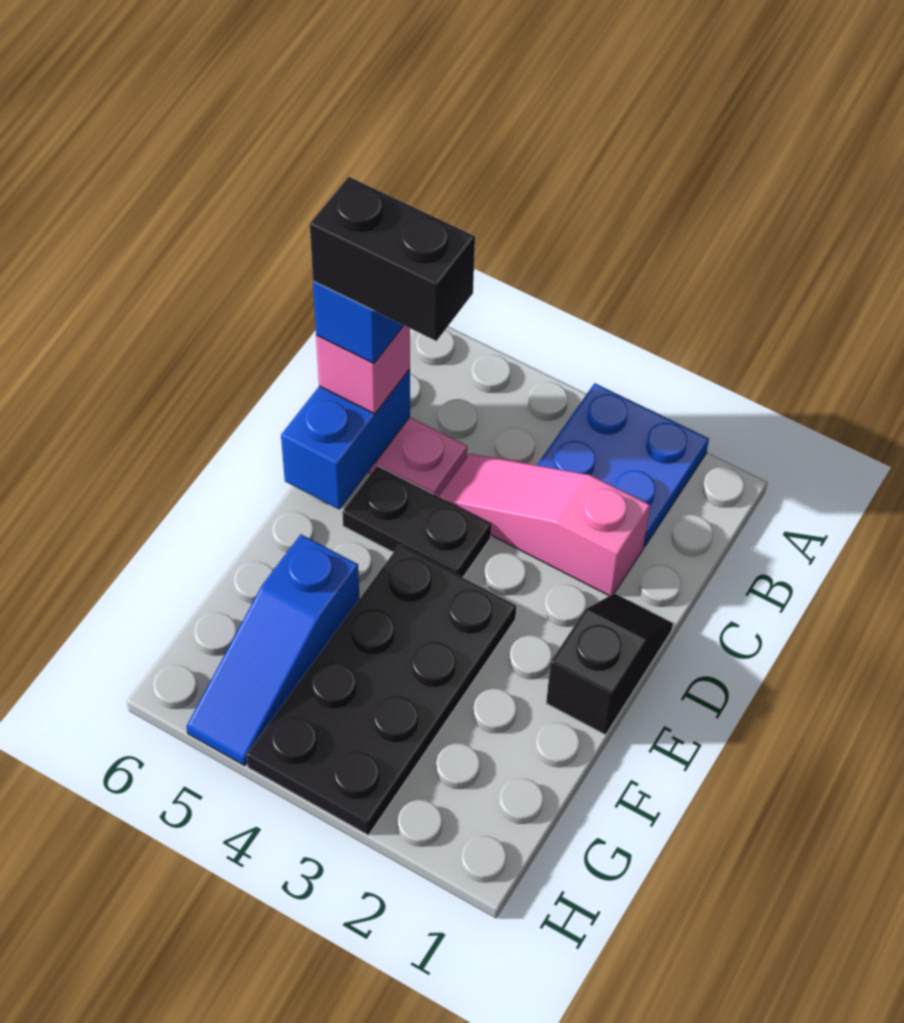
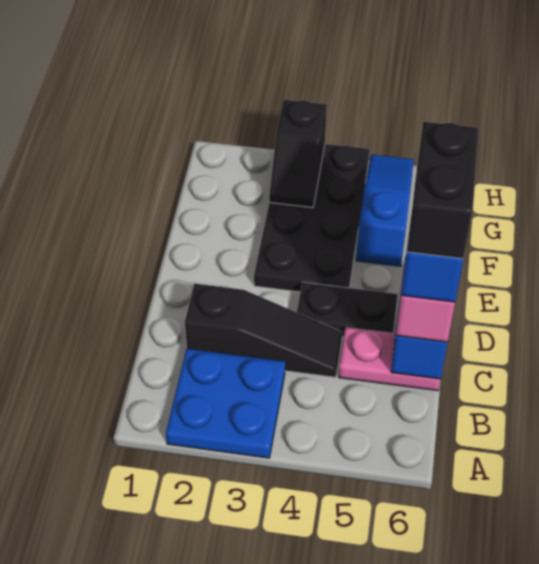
pink 1x3 slope [439,454,650,596] -> black 1x3 slope [185,284,342,377]
black 1x2 brick [310,177,475,341] -> black 1x2 brick turned to [407,122,479,259]
black 1x2 slope [546,593,673,735] -> black 1x2 slope moved to [269,100,327,208]

